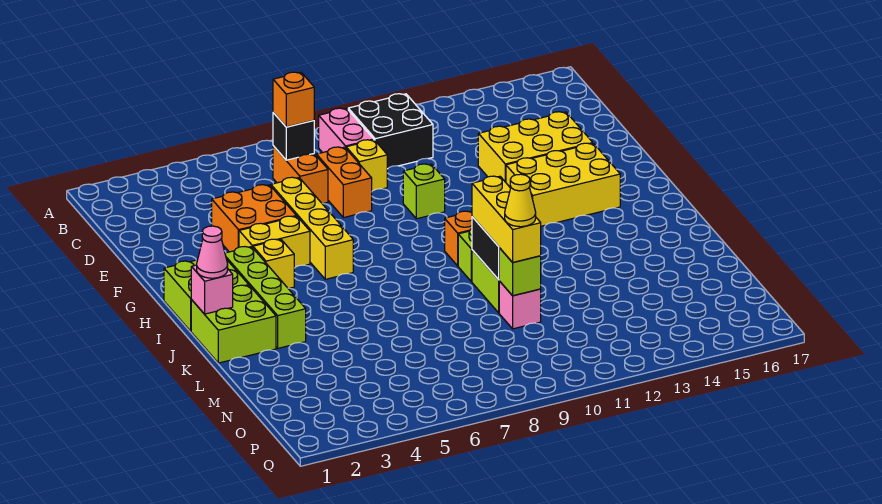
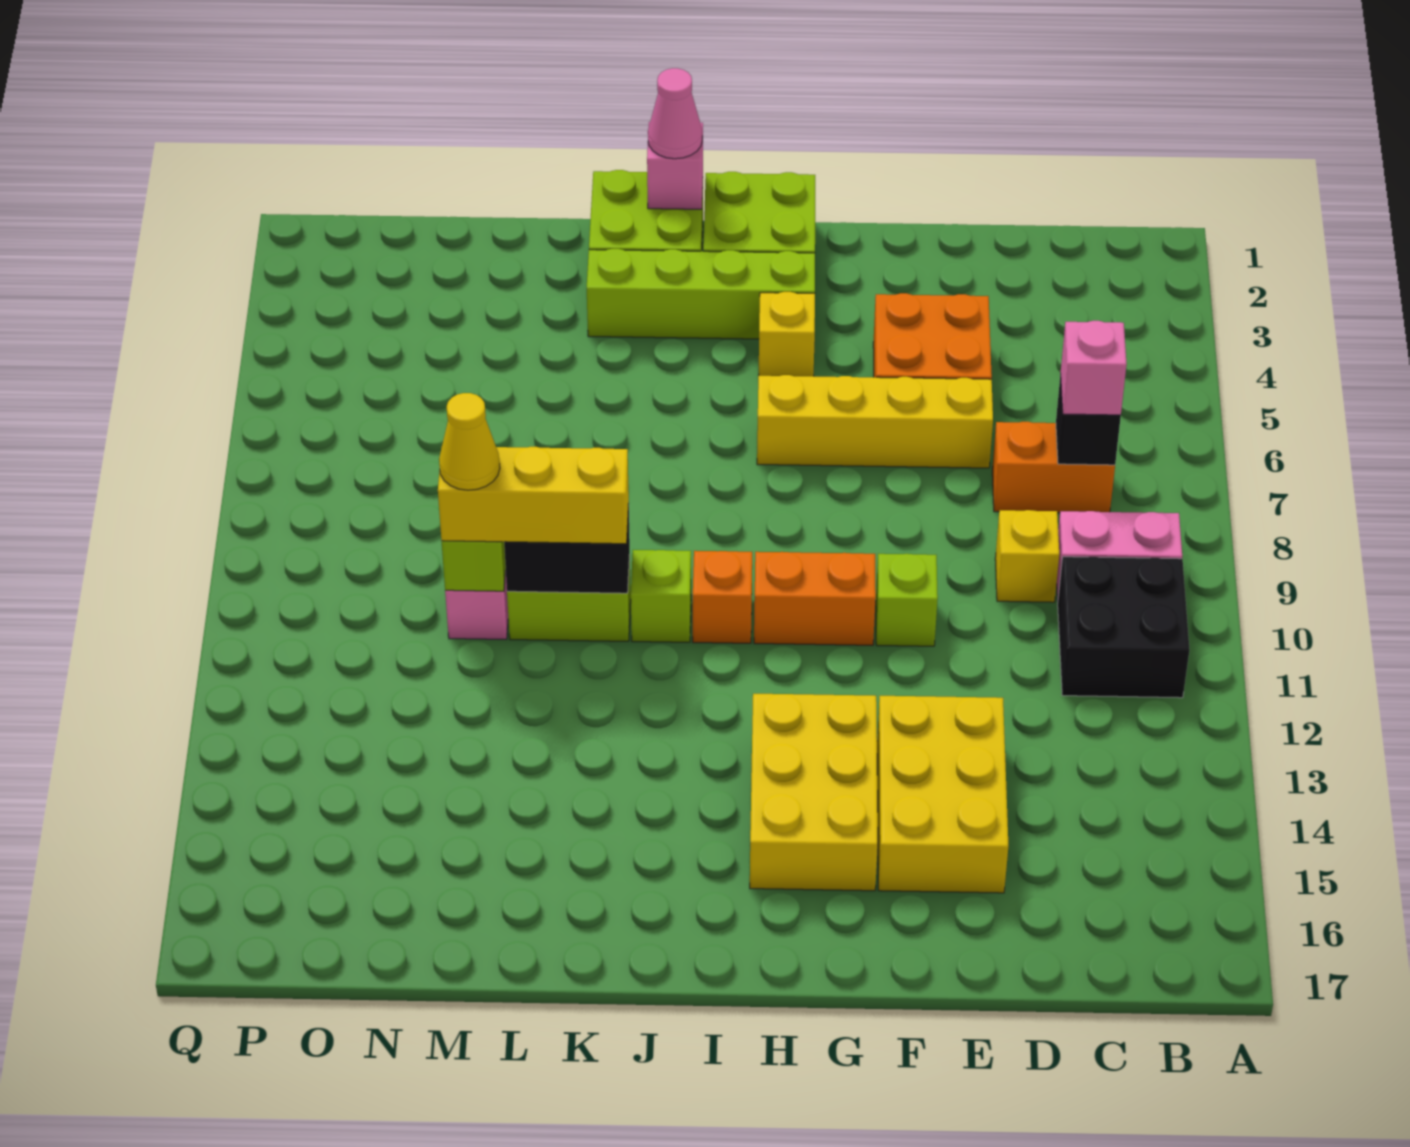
orange 1x1 brick [273,72,314,127] -> pink 1x1 brick [1061,321,1127,415]
orange 1x2 brick [317,147,372,218] -> orange 1x2 brick moved to [754,552,876,645]
yellow 1x2 brick [239,216,310,268] -> none

